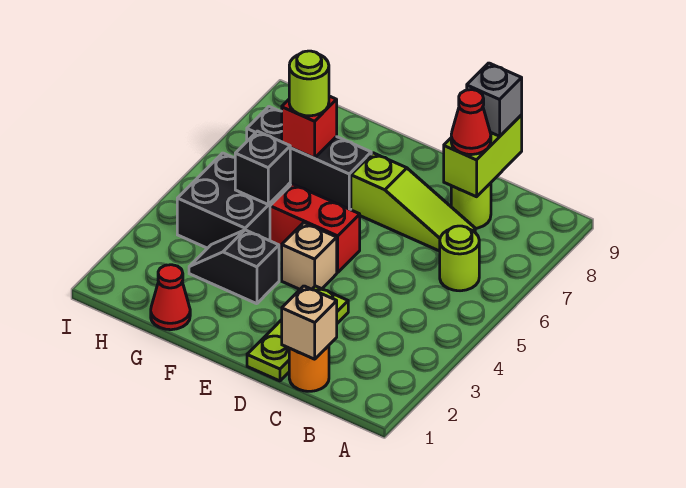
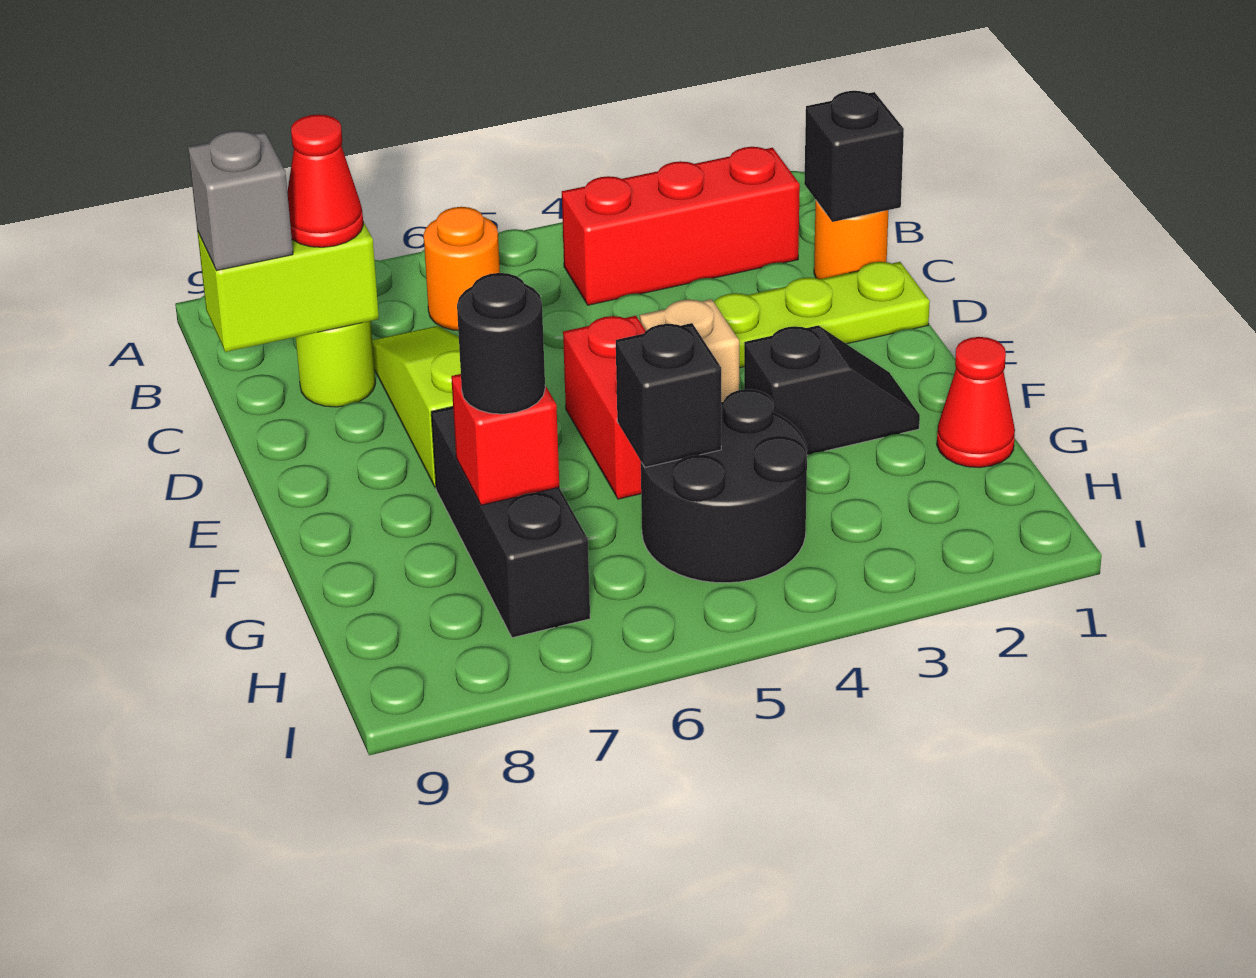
none -> red 1x3 brick [562,147,800,305]
lime 1x1 round brick [440,226,479,291] -> orange 1x1 round brick [424,207,500,330]
tan 1x1 brick [282,286,337,359] -> black 1x1 brick [804,91,904,222]
black 1x2 slope [189,230,279,304] -> black 1x2 slope turned to [744,325,920,455]
black 2x2 brick [177,153,290,248] -> black 2x2 round brick [641,389,807,583]
lime 1x1 round brick [289,51,329,116] -> black 1x1 round brick [457,273,545,414]

